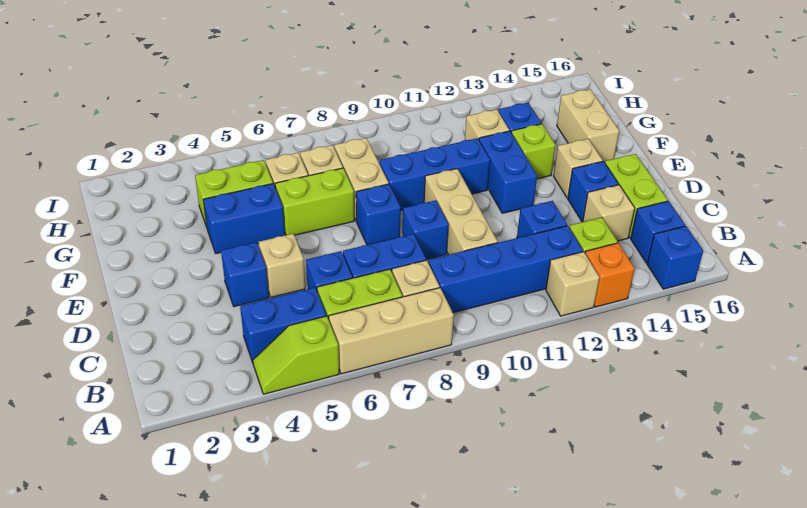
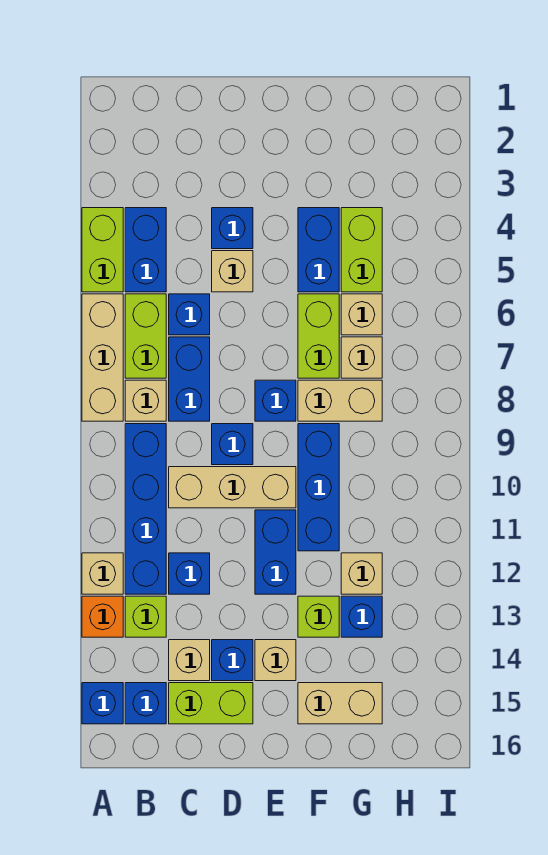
lime 1x2 slope [253,316,339,394] -> lime 1x2 brick [82,208,123,292]
blue 1x2 brick [479,131,537,213] -> blue 1x2 brick turned to [255,510,296,594]

